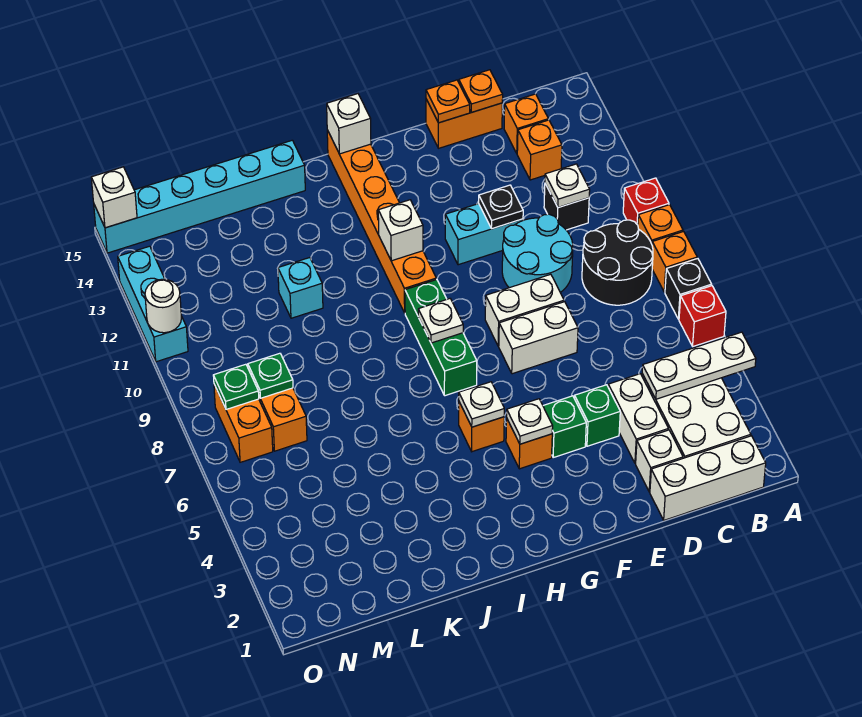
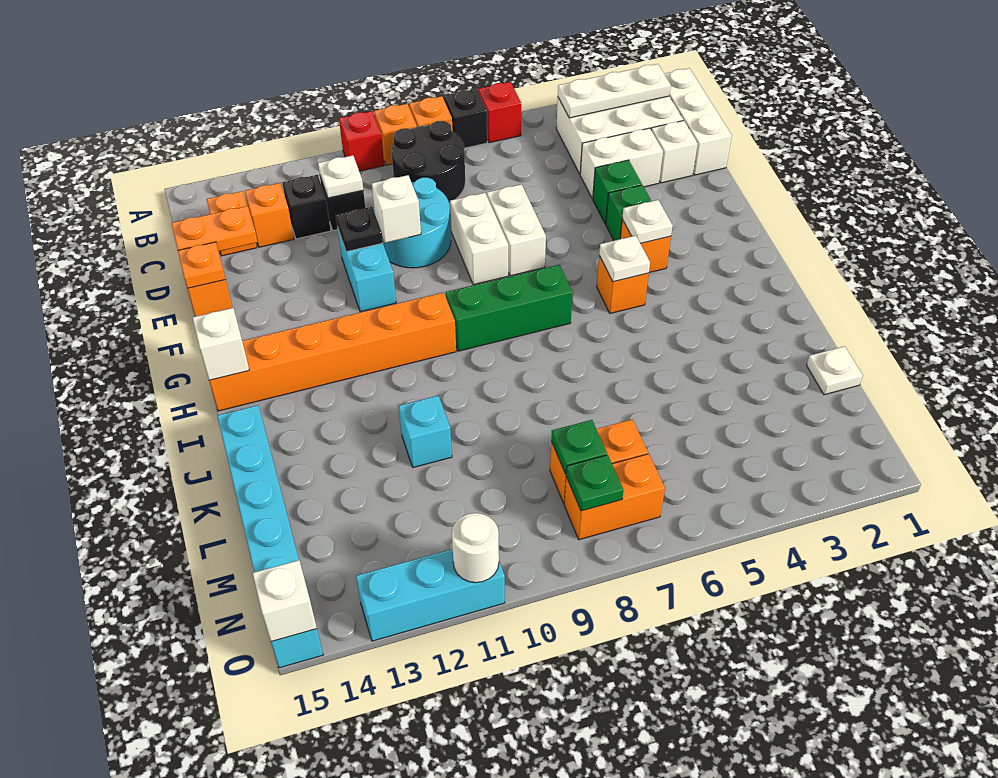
white 1x3 plate [642,332,756,399] -> white 1x3 plate turned to [558,64,671,118]
none -> black 1x1 brick [283,175,331,239]
orange 1x1 plate [459,70,503,112] -> orange 1x2 plate [171,206,257,251]
white 1x1 plate [418,299,463,343] -> white 1x1 plate moved to [807,346,863,395]
white 1x1 brick [378,200,423,261] -> white 1x1 brick moved to [372,175,421,243]

